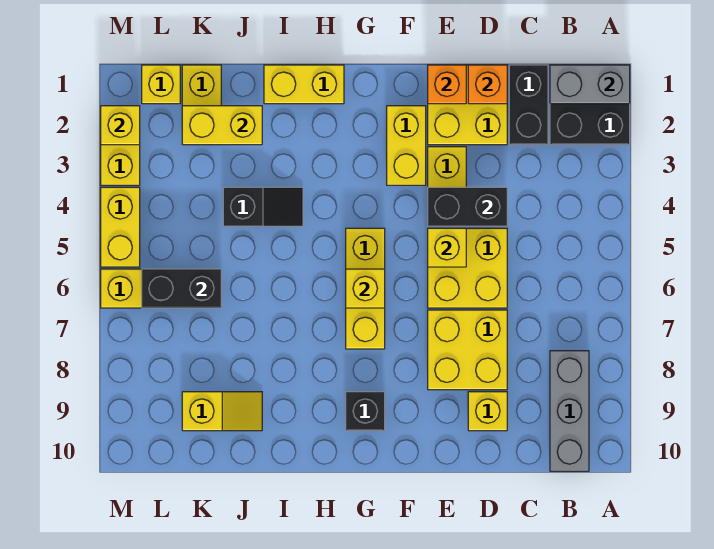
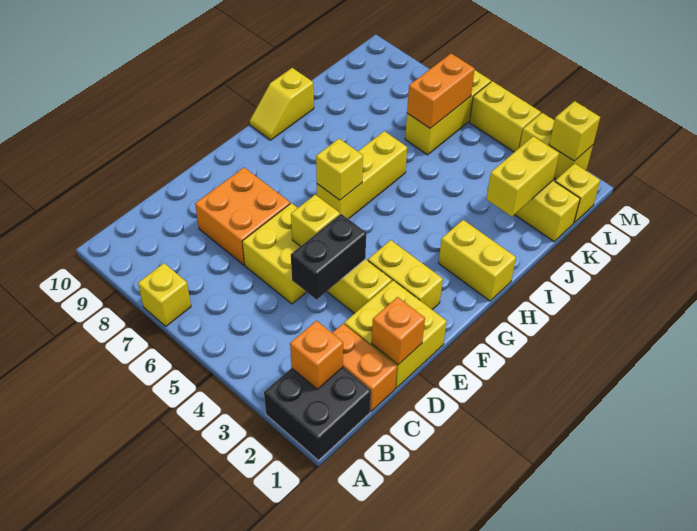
grey 1x2 brick [550,65,630,104] -> none
grey 1x3 brick [550,351,589,471] -> none
black 1x2 brick [509,65,548,145] -> orange 1x2 brick [333,324,397,411]
yellow 2x2 brick [428,310,507,390] -> orange 2x2 brick [195,168,290,265]
yellow 1x1 brick [468,392,507,431] -> yellow 1x1 brick moved to [138,263,191,326]
orange 1x1 brick [428,65,466,104] -> orange 1x1 brick moved to [290,321,343,389]
yellow 1x3 brick [346,228,385,349] -> yellow 1x3 brick turned to [317,131,407,219]
black 1x1 brick [346,392,385,431] -> none
yellow 1x2 brick [264,65,344,104] -> yellow 1x2 brick turned to [439,220,516,301]
black 1x2 slope [223,187,303,226] -> none
yellow 1x2 slope [182,392,262,431] -> yellow 1x2 slope moved to [250,68,314,140]
black 1x2 brick [142,269,221,308] -> orange 1x2 brick [407,54,475,128]

